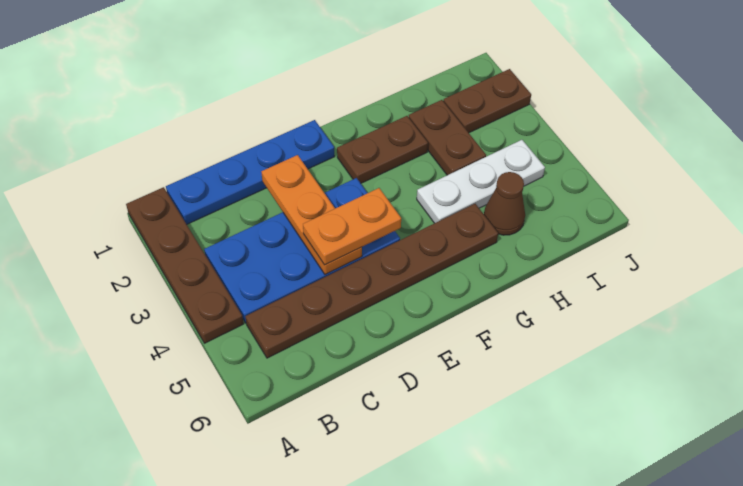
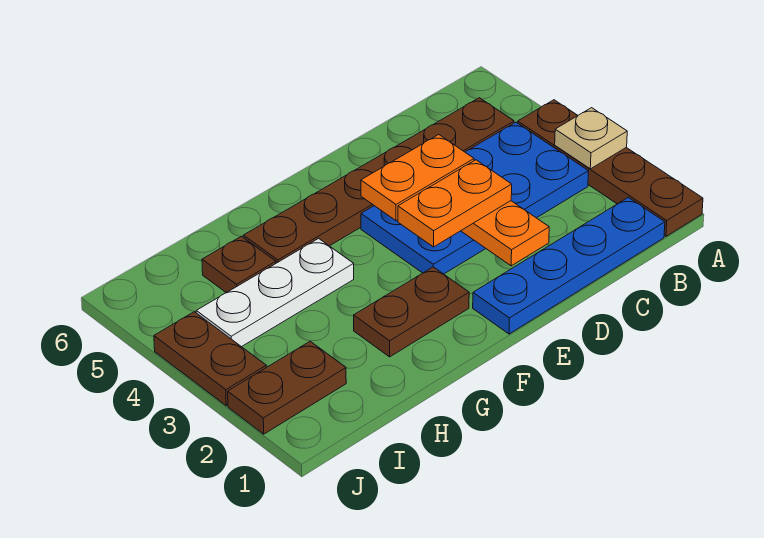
none -> tan 1x1 plate [555,108,627,169]
none -> orange 1x2 plate [398,160,512,247]
brown 1x2 plate [409,100,486,175] -> brown 1x2 plate moved to [154,312,266,406]
brown 1x1 cone [484,172,525,235] -> brown 1x1 plate [202,236,276,293]

